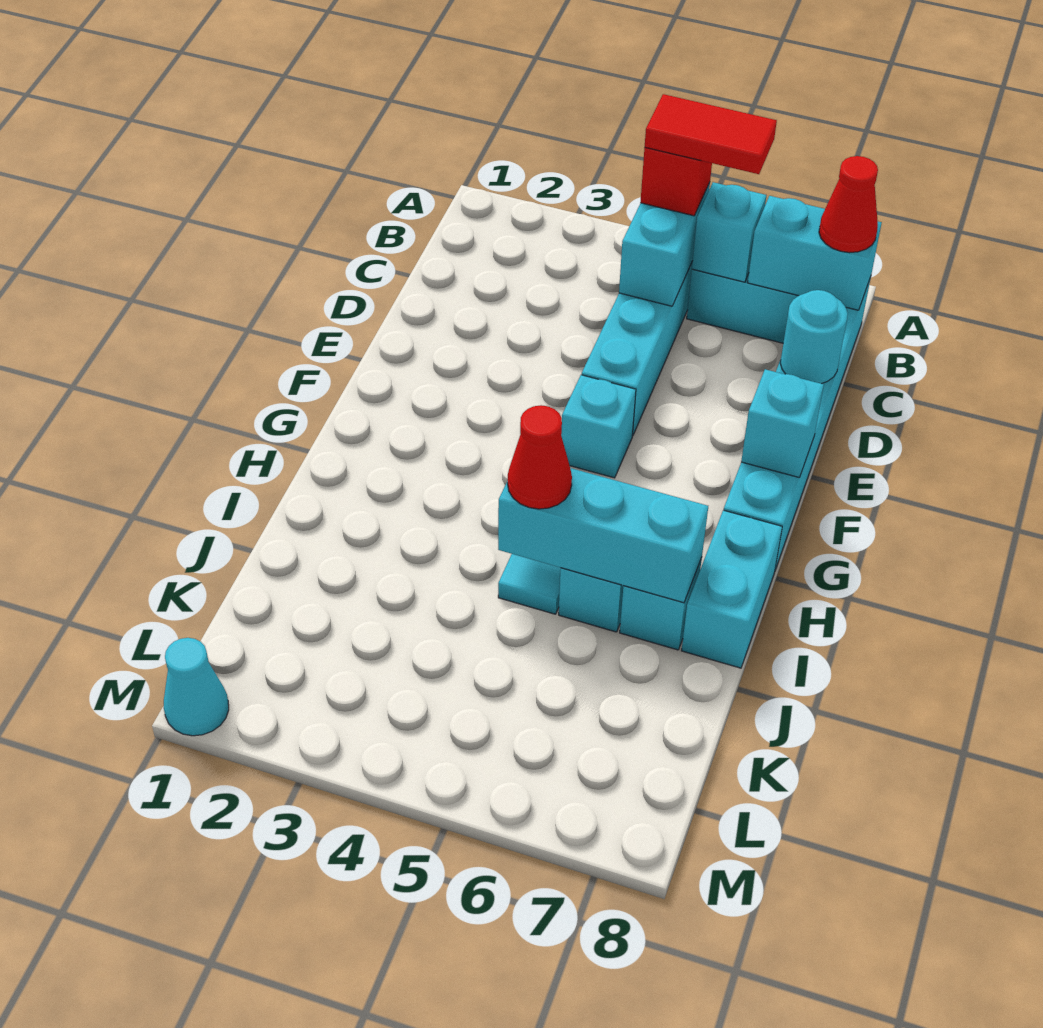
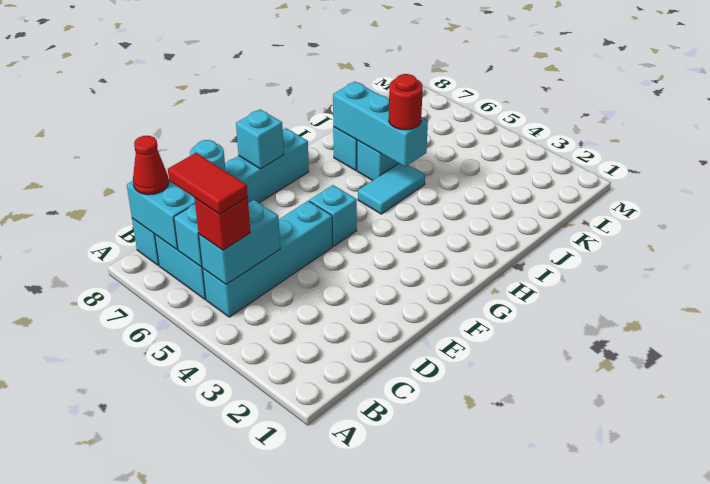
cyan 1x2 brick [682,510,782,668] -> none
red 1x1 cone [508,405,572,509] -> red 1x1 round brick [389,74,423,130]
cyan 1x1 cone [164,638,229,736] -> none

